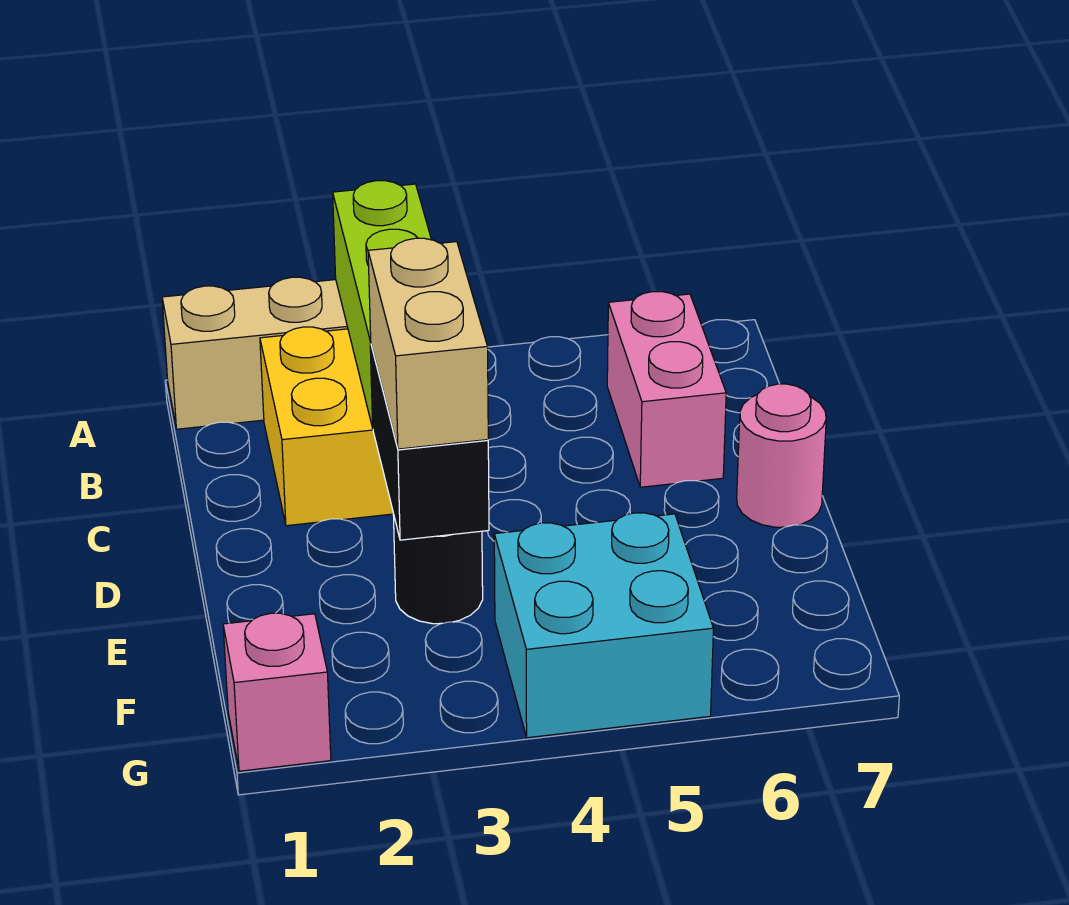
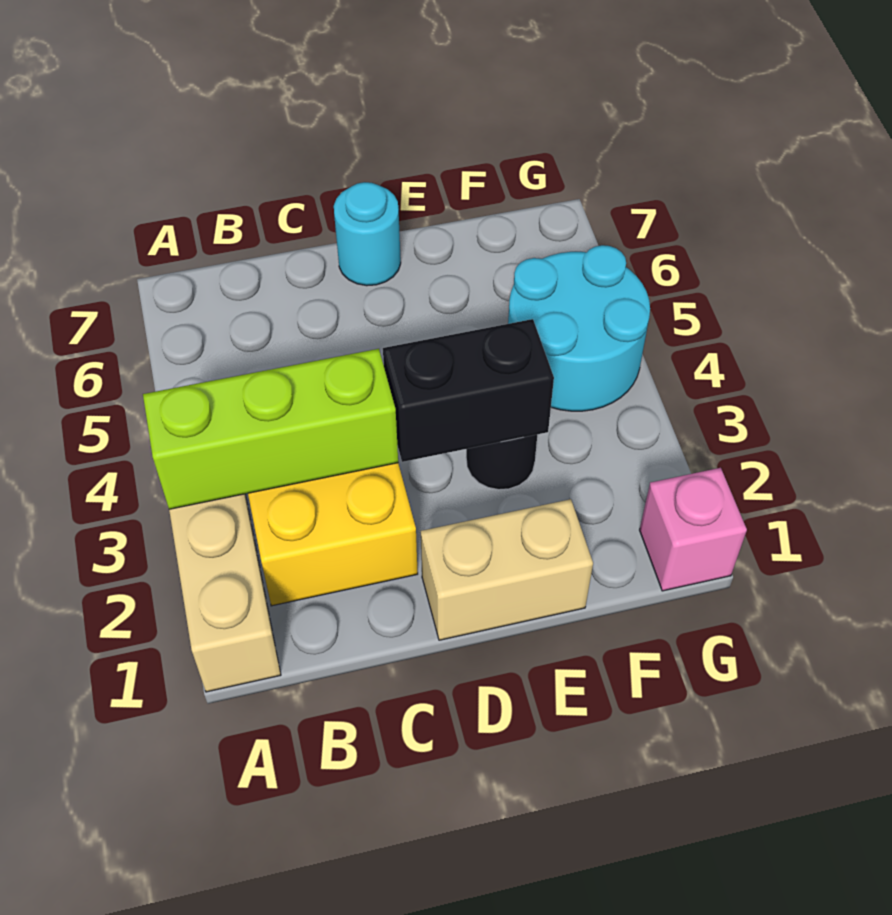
pink 1x2 brick [607,292,726,487] -> none
tan 1x2 brick [368,238,488,449] -> tan 1x2 brick moved to [421,499,593,640]
pink 1x1 round brick [737,384,826,527] -> cyan 1x1 round brick [334,182,401,286]
cyan 2x2 brick [494,513,713,738] -> cyan 2x2 round brick [508,245,650,411]

